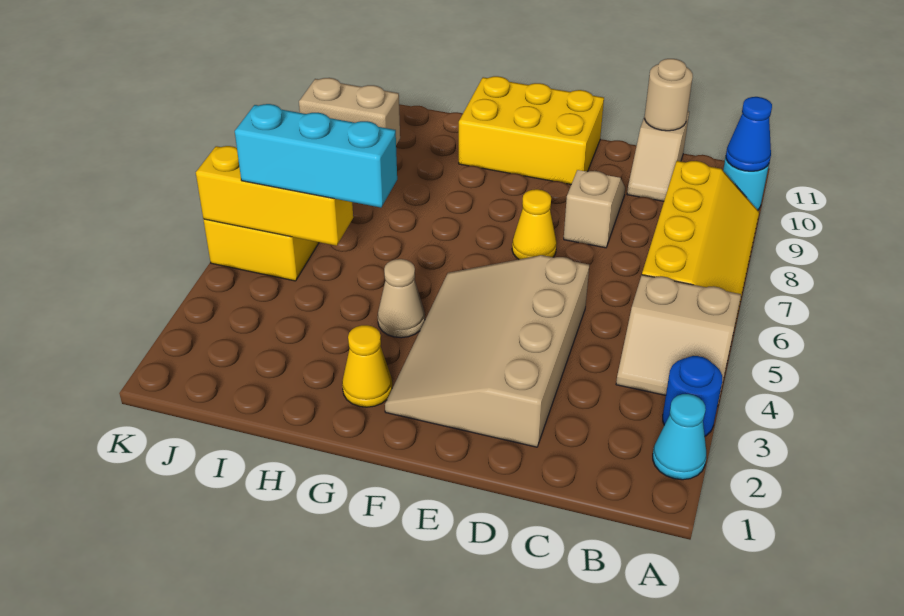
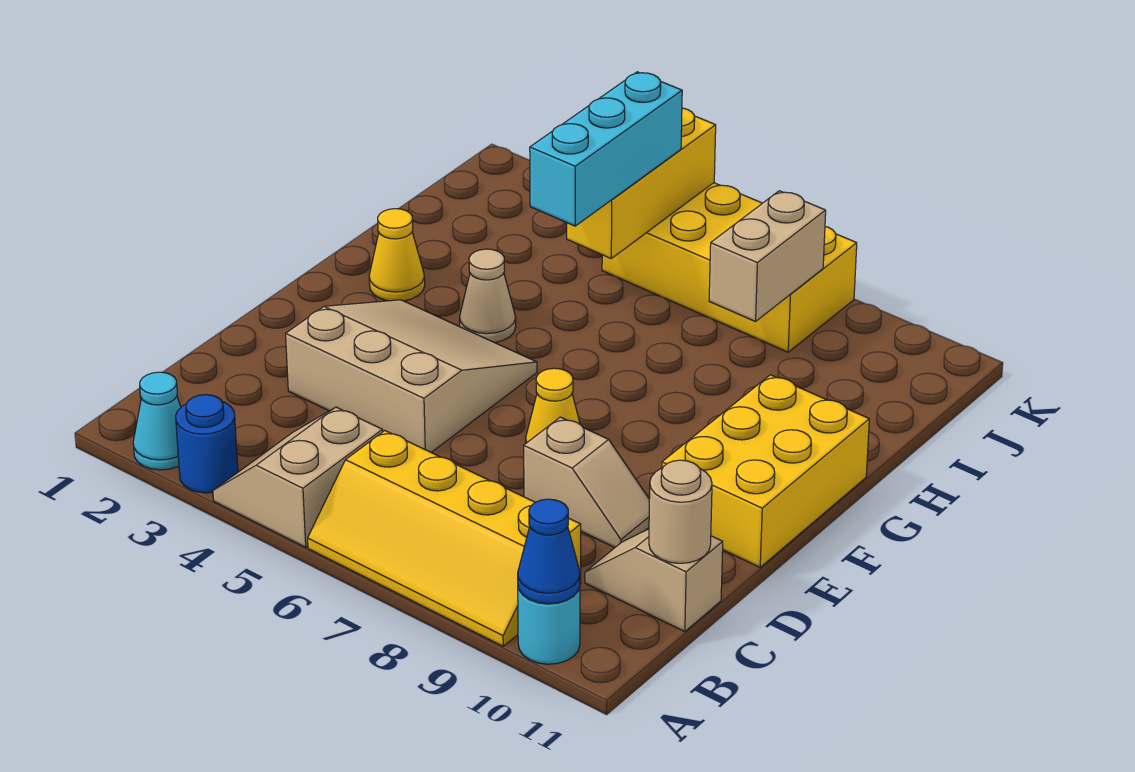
tan 3x4 slope [385,255,589,447] -> tan 3x3 slope [286,300,537,453]

